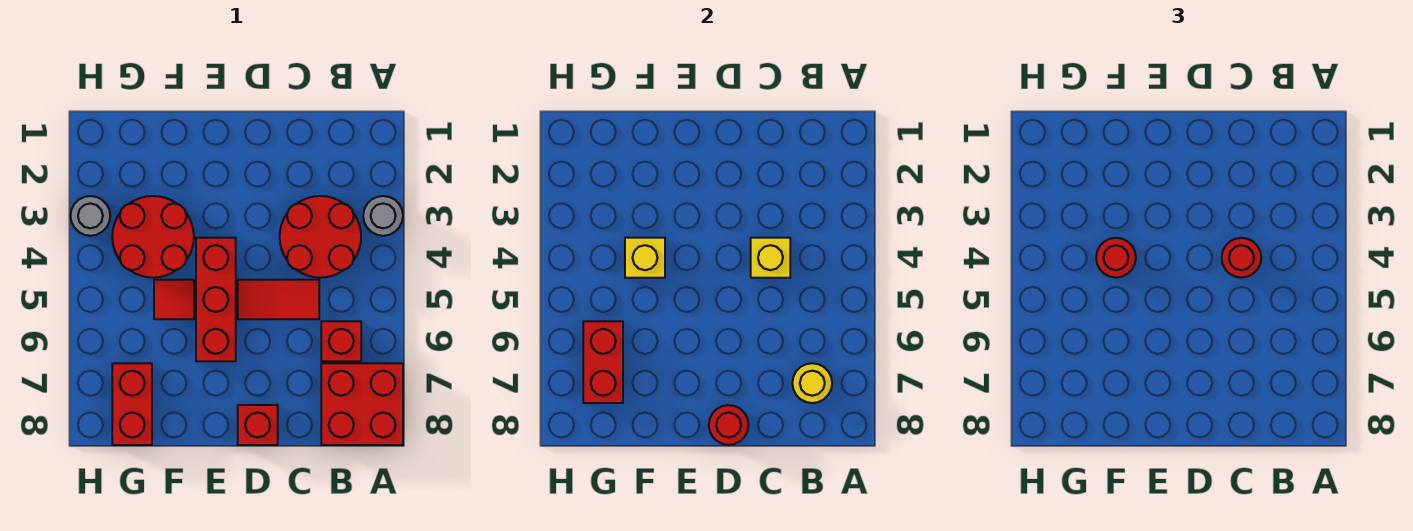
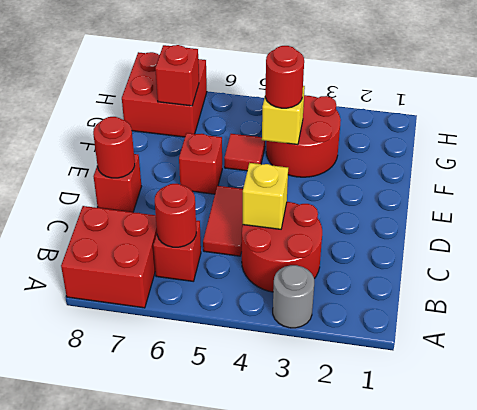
yellow 1x1 round brick [792,363,832,403] -> none
red 1x1 round brick [1222,238,1261,278] -> red 1x1 round brick moved to [155,184,196,247]
red 1x3 brick [196,238,236,361] -> red 1x1 brick [179,133,222,194]
red 1x2 brick [583,321,623,403] -> red 1x1 brick [155,45,199,106]
red 1x2 brick [112,363,152,445] -> red 2x2 brick [122,52,207,137]
grey 1x1 round brick [71,196,110,236] -> none

